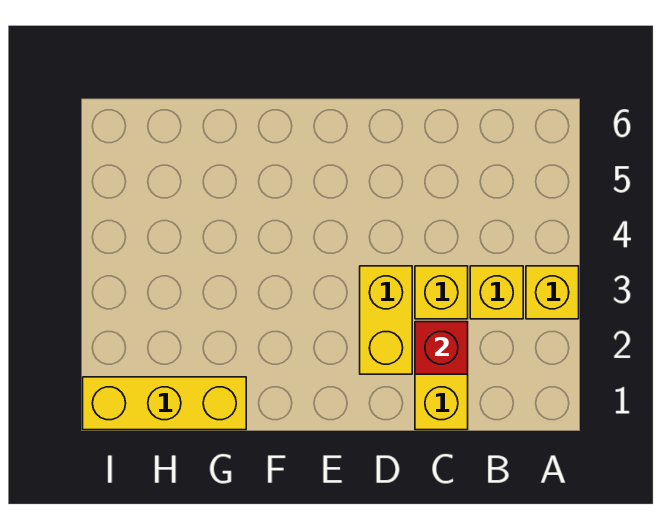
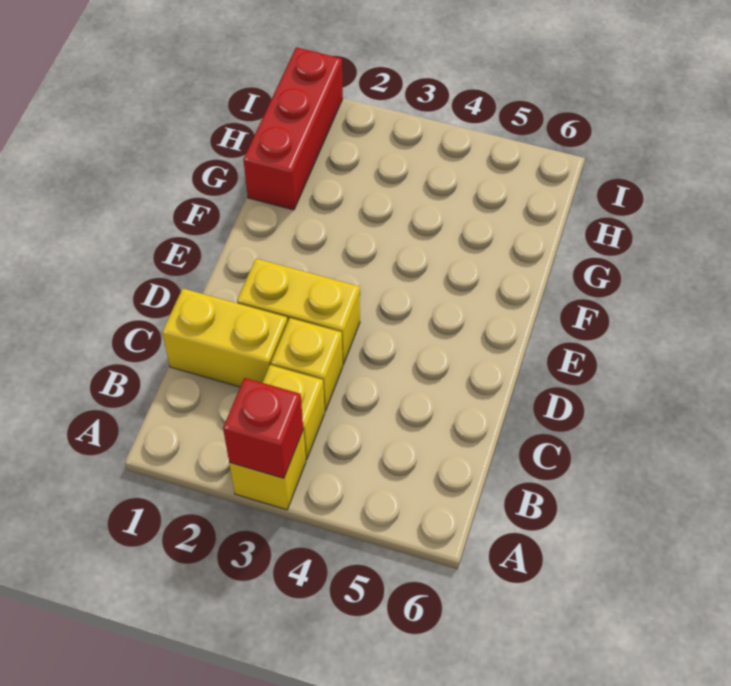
red 1x1 brick [415,322,468,374] -> red 1x1 brick moved to [223,378,303,478]
yellow 1x3 brick [83,377,246,430] -> red 1x3 brick [243,47,343,210]

